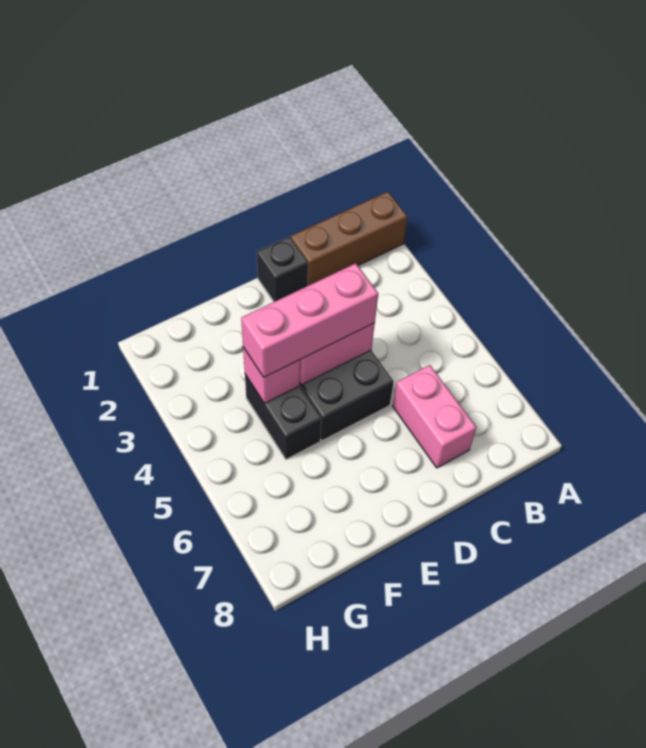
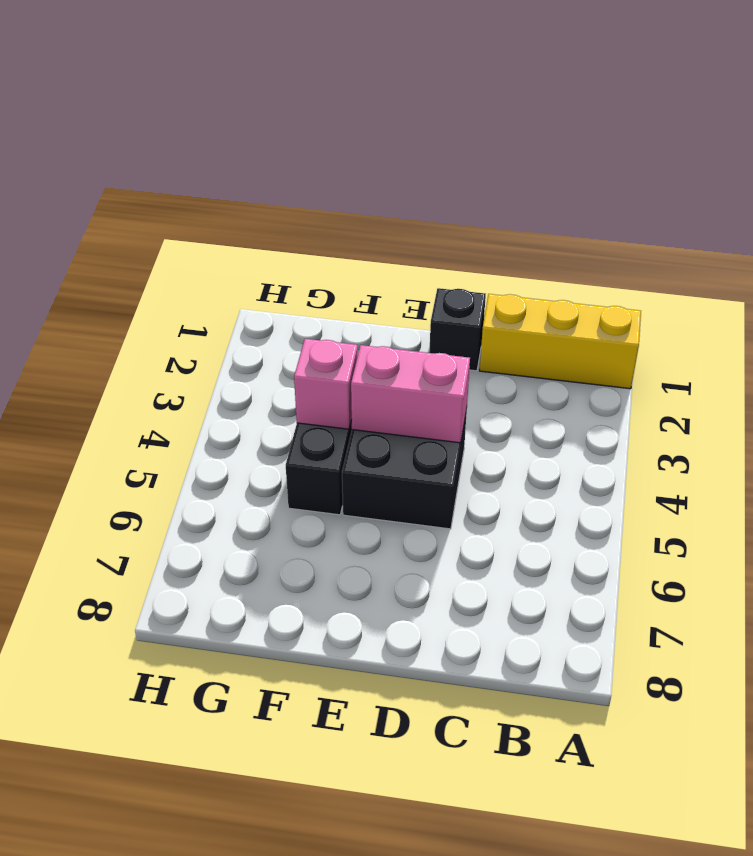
brown 1x3 brick [291,192,408,286] -> yellow 1x3 brick [480,294,641,389]
pink 1x2 brick [393,365,476,468] -> none
pink 1x3 brick [241,263,378,377] -> none

